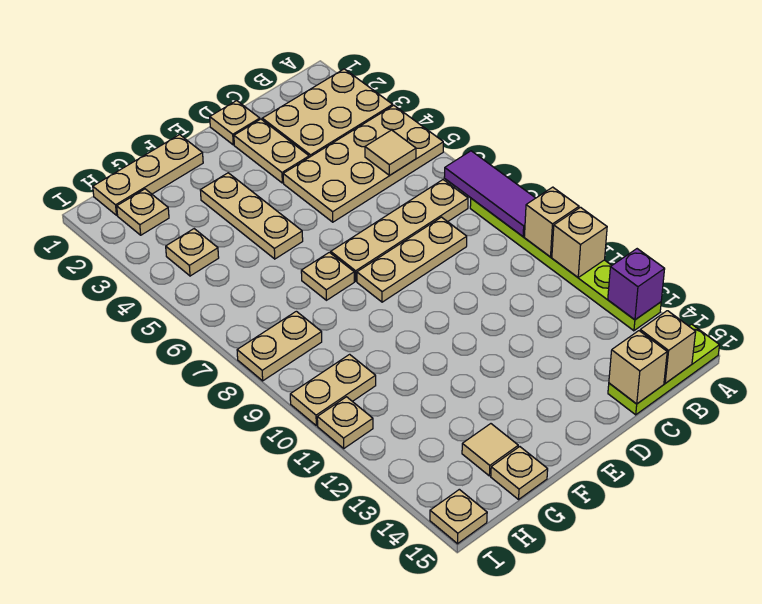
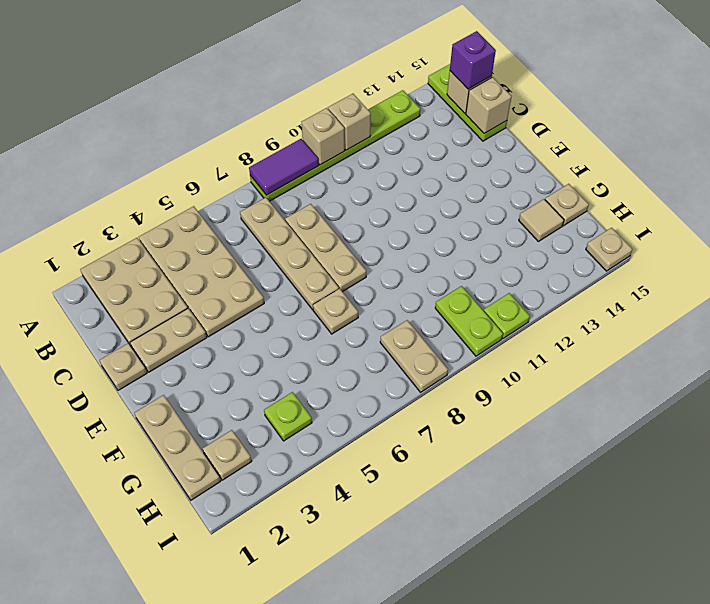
purple 1x3 tile [444,151,535,236] -> purple 1x2 tile [249,139,319,195]
purple 1x1 brick [608,249,665,320] -> purple 1x1 brick moved to [450,31,496,89]
tan 1x1 tile [365,130,416,175] -> none
tan 1x3 plate [200,173,303,259] -> none
tan 1x1 plate [166,229,219,276] -> lime 1x1 plate [264,392,312,441]
tan 1x2 plate [290,354,376,426] -> lime 1x2 plate [435,286,503,356]
tan 1x1 plate [317,397,373,448] -> lime 1x1 plate [484,293,530,338]

